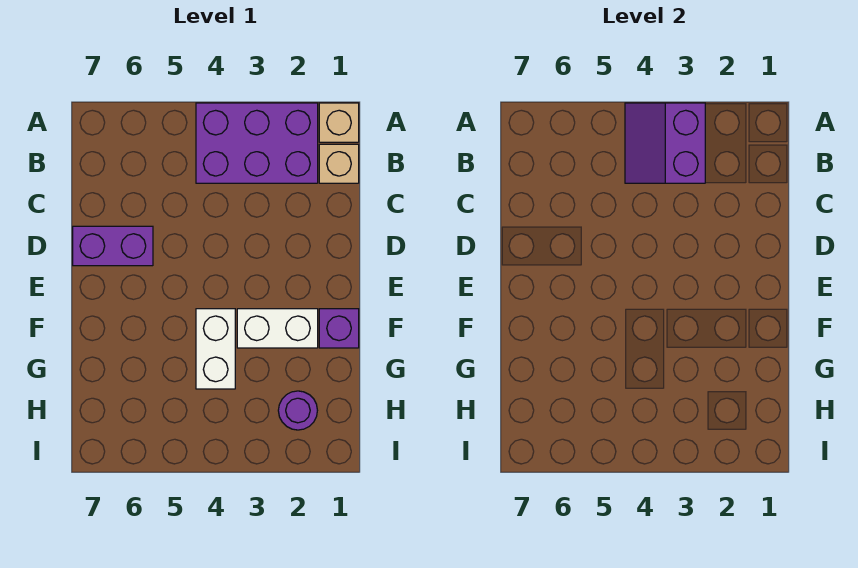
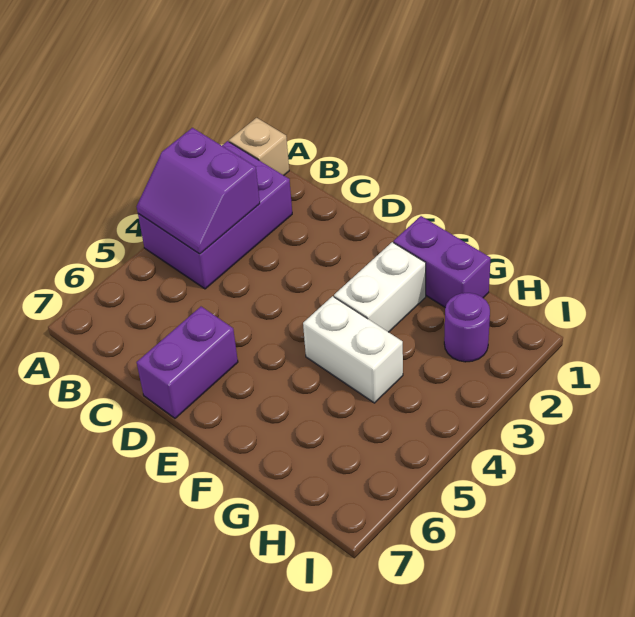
tan 1x1 brick [319,144,359,183] -> none
purple 1x1 brick [319,309,359,348] -> purple 1x2 brick [394,216,491,308]

